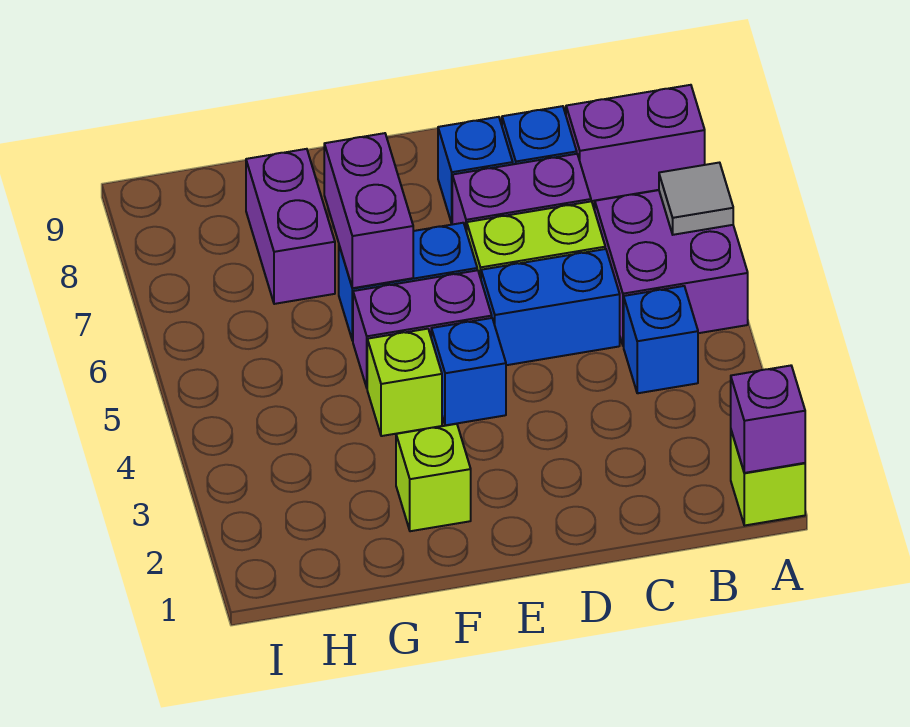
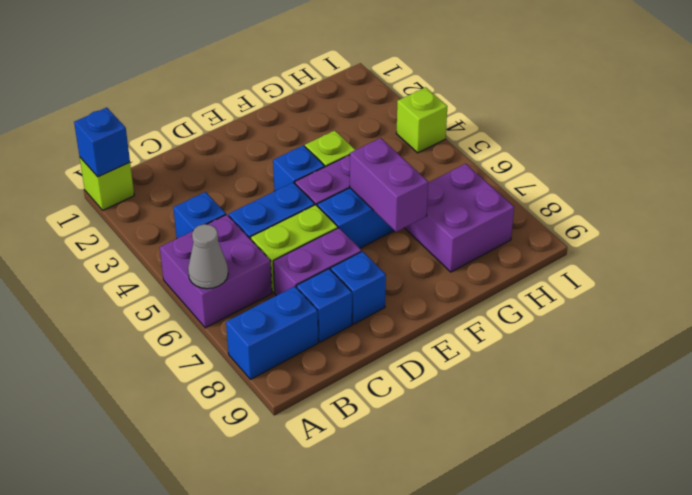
purple 1x1 brick [731,366,805,473] -> blue 1x1 brick [74,108,130,177]
grey 1x1 tile [659,163,733,235] -> grey 1x1 cone [188,224,228,289]
purple 1x2 brick [566,85,705,201] -> blue 1x2 brick [226,286,318,379]
lime 1x1 brick [396,424,471,531] -> lime 1x1 brick moved to [396,87,447,153]
purple 1x2 brick [246,149,335,304] -> purple 2x2 brick [405,164,514,272]

